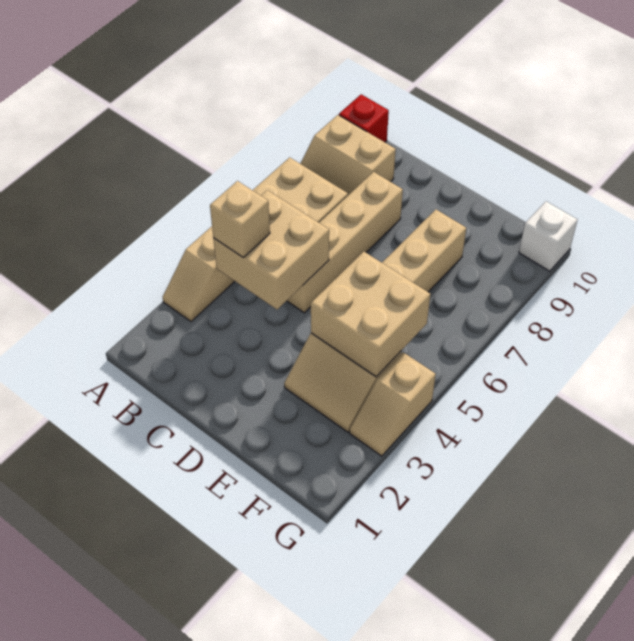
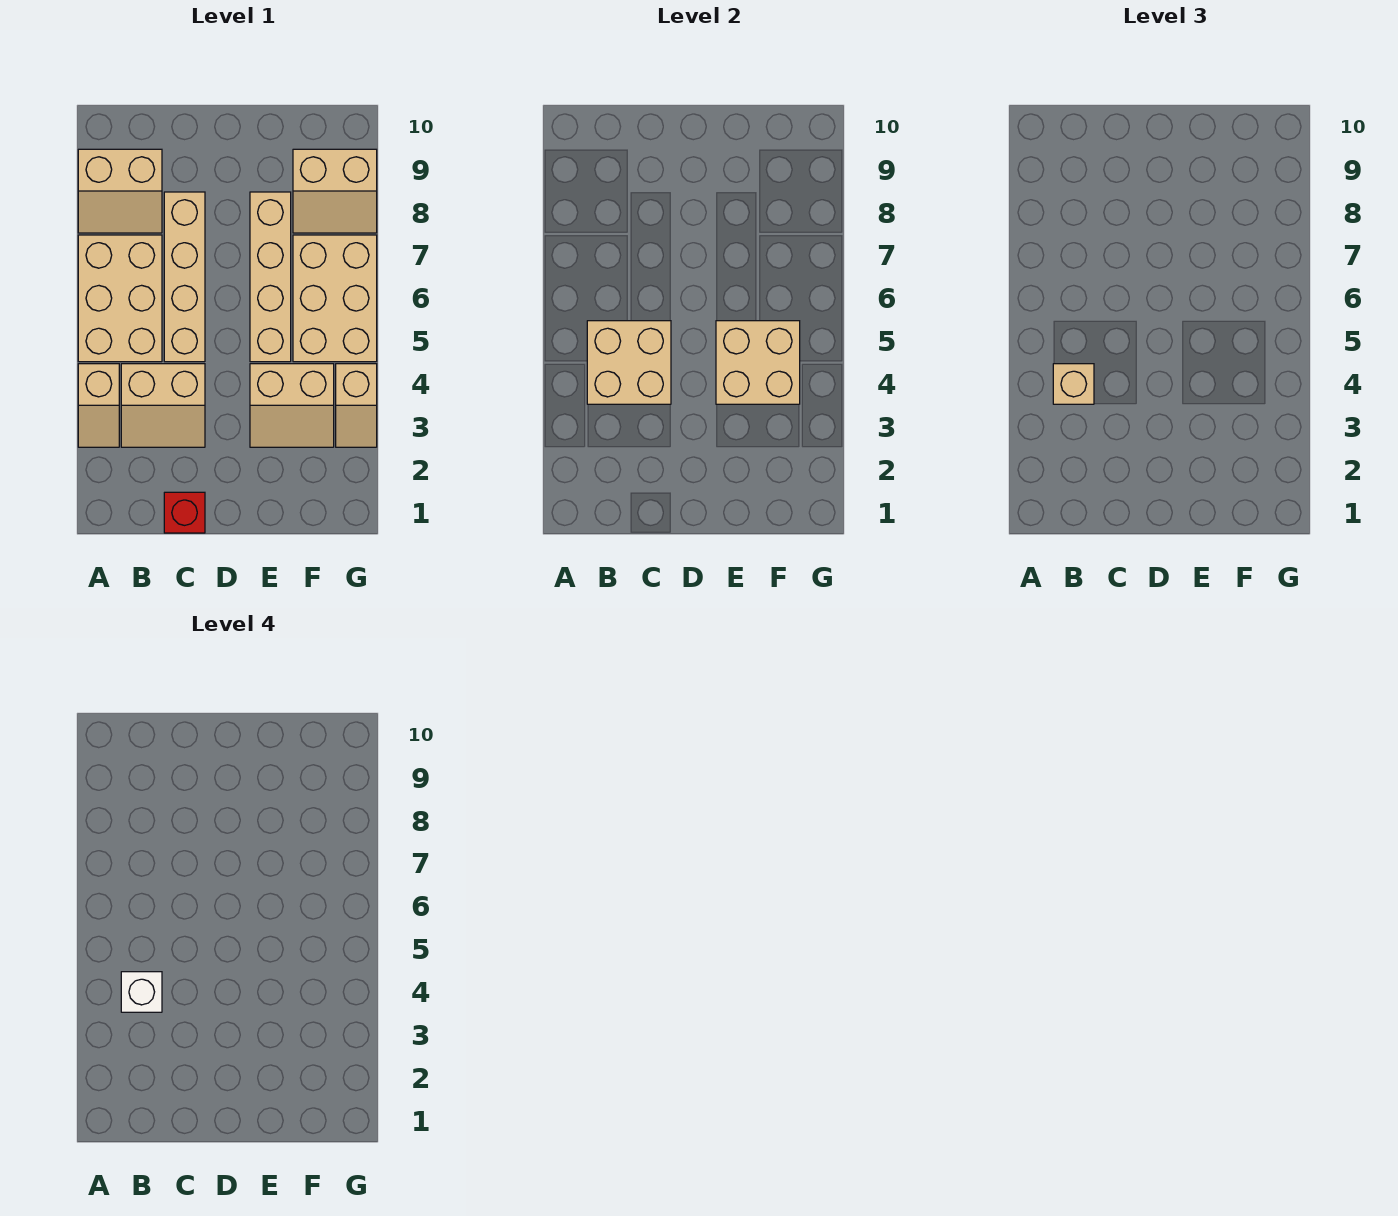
red 1x1 brick [339,94,389,142] -> red 1x1 brick moved to [164,492,205,533]
none -> tan 2x2 slope [121,364,205,447]
none -> tan 2x3 brick [293,235,377,362]
none -> tan 2x2 slope [293,149,377,233]
white 1x1 brick [519,201,578,271] -> white 1x1 brick moved to [121,972,162,1012]

